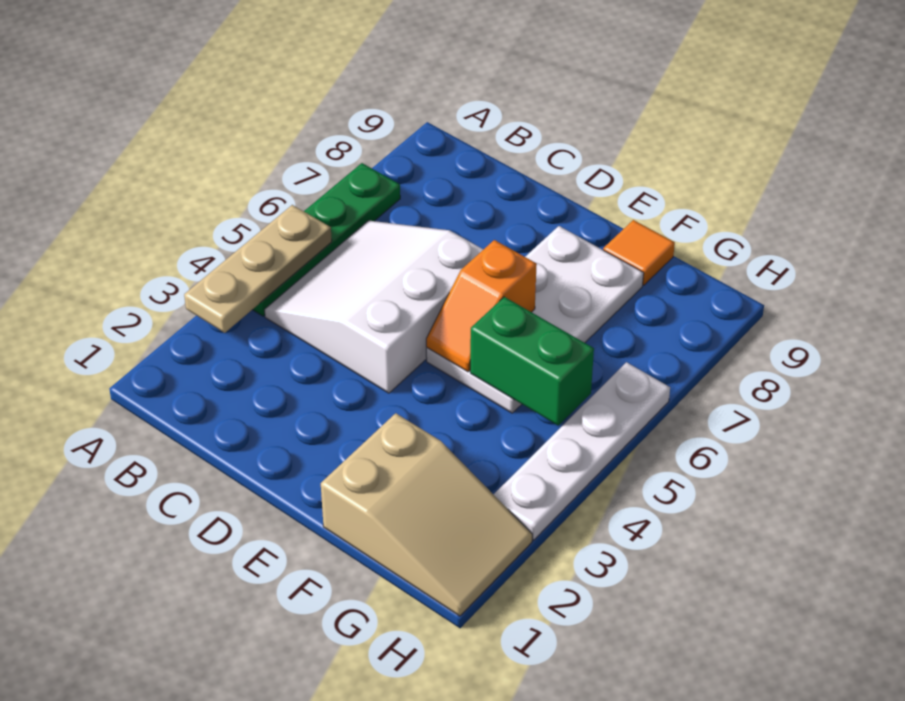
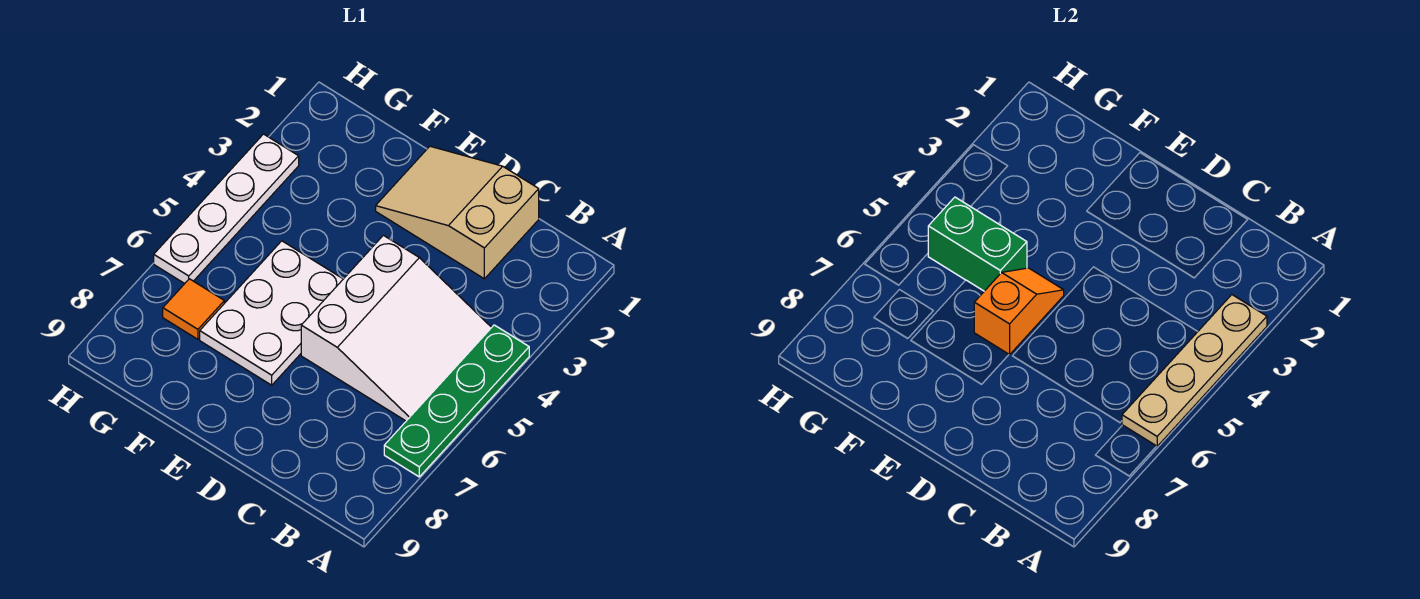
tan 1x3 plate [184,205,332,333] -> tan 1x4 plate [1122,295,1267,446]
white 2x4 plate [426,226,644,413] -> white 2x3 plate [200,241,343,385]
tan 2x3 slope [321,413,532,616] -> tan 2x3 slope moved to [376,146,539,279]
orange 1x1 tile [603,220,675,285] -> orange 1x1 tile moved to [163,279,224,339]

